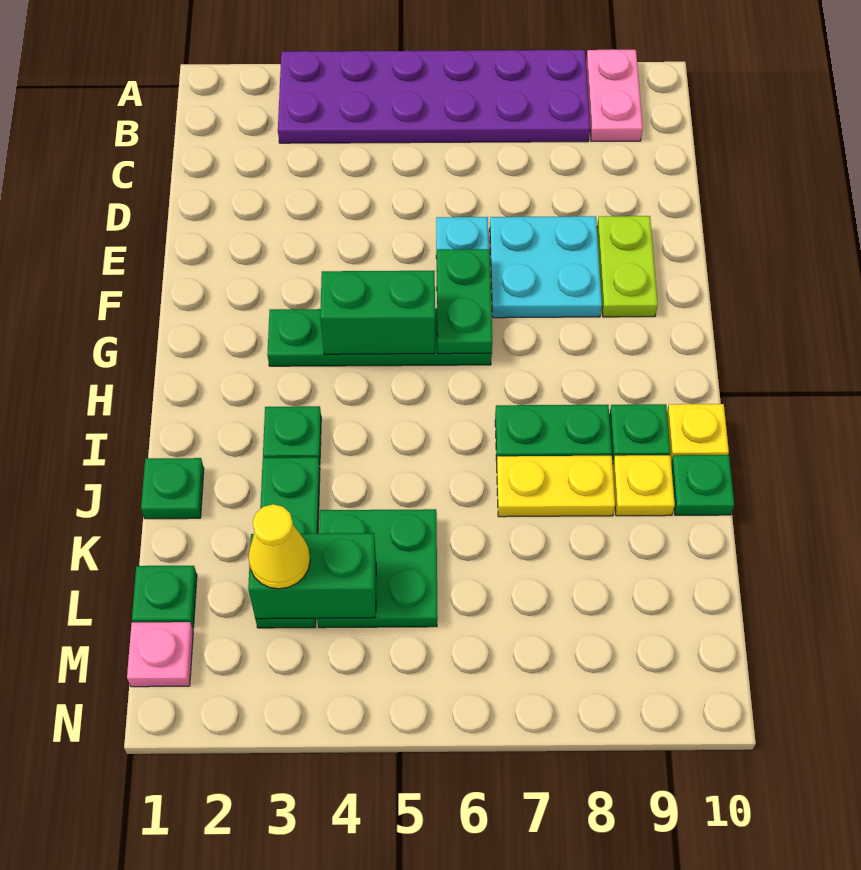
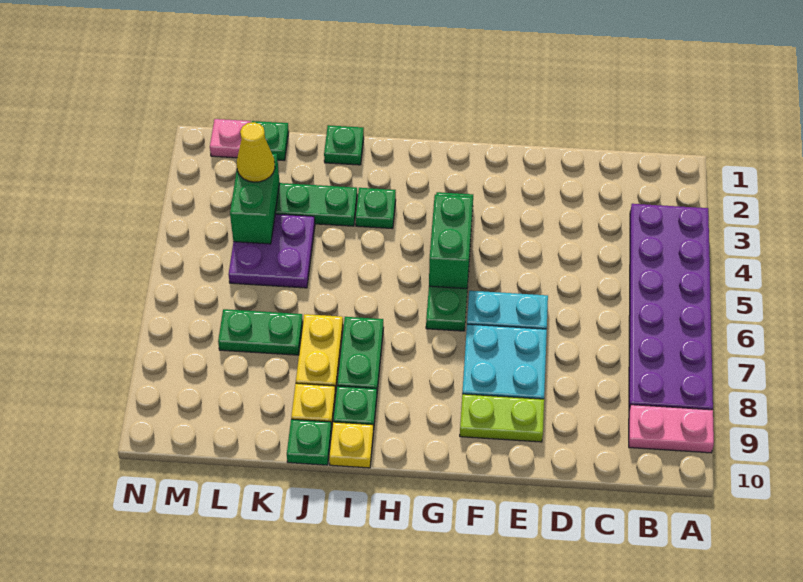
green 1x2 plate [437,249,492,354] -> green 1x2 plate moved to [218,309,303,355]
green 2x2 plate [317,509,438,628] -> purple 2x2 plate [229,214,315,288]

